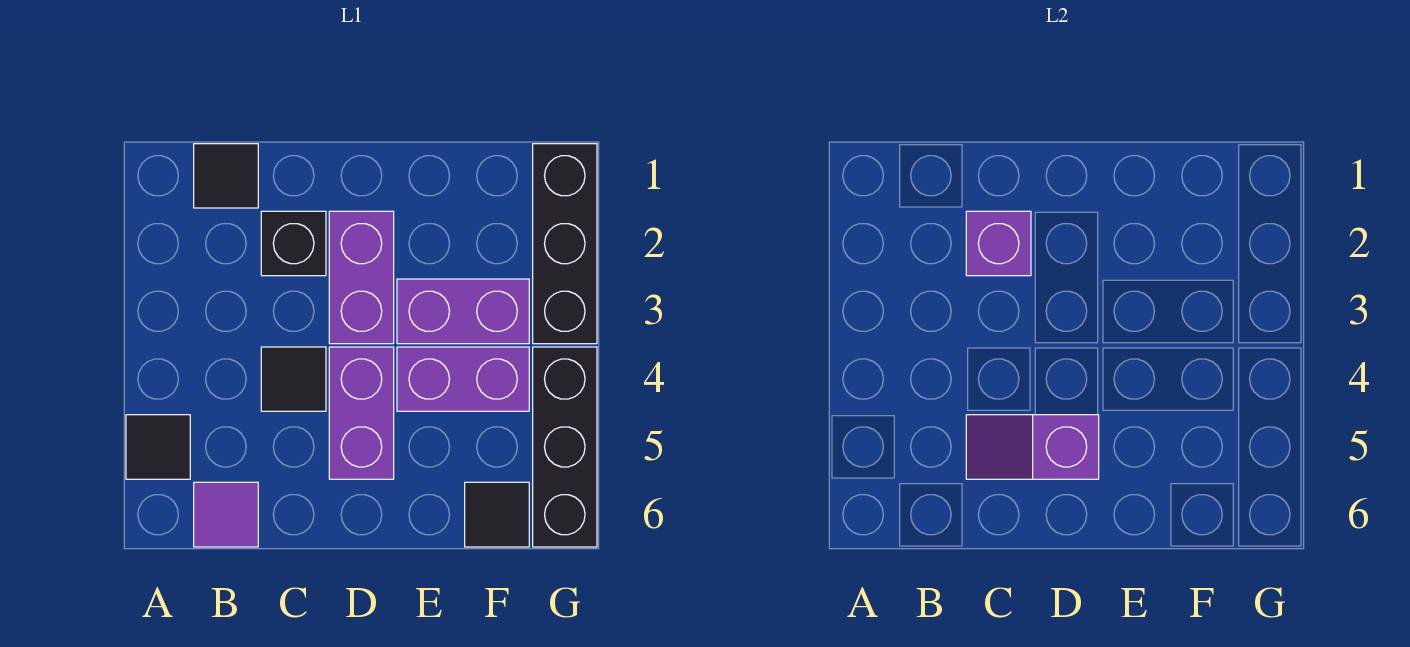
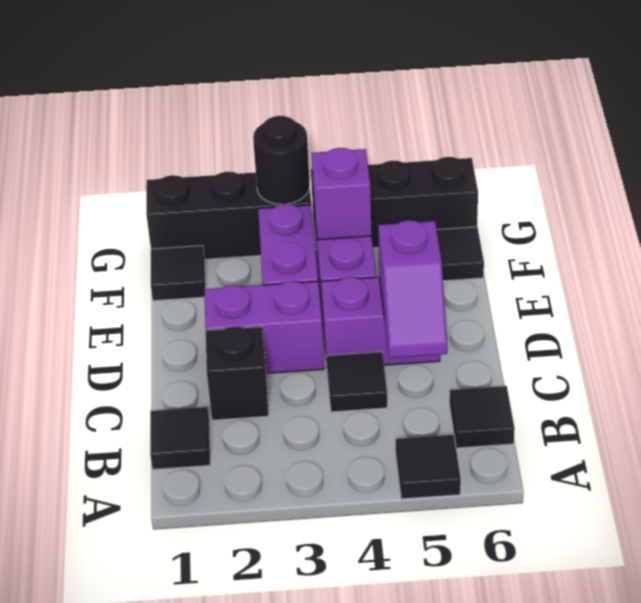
purple 1x1 tile [194,482,258,547] -> black 1x1 tile [450,386,515,448]
purple 1x1 brick [966,211,1031,276] -> purple 1x1 brick moved to [312,148,372,240]
none -> black 1x1 tile [151,246,206,301]
none -> black 1x1 round brick [253,116,310,204]

